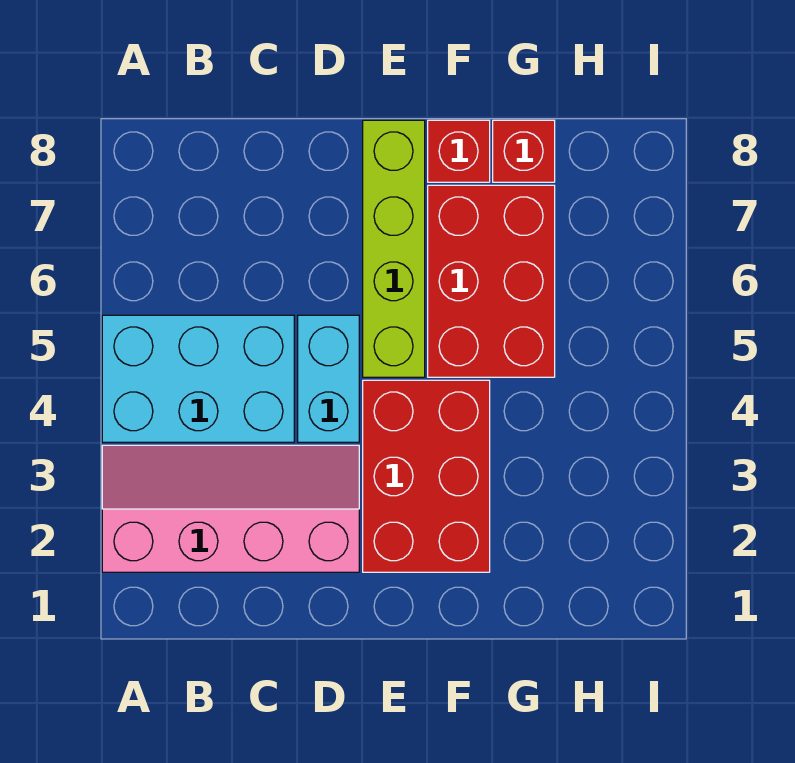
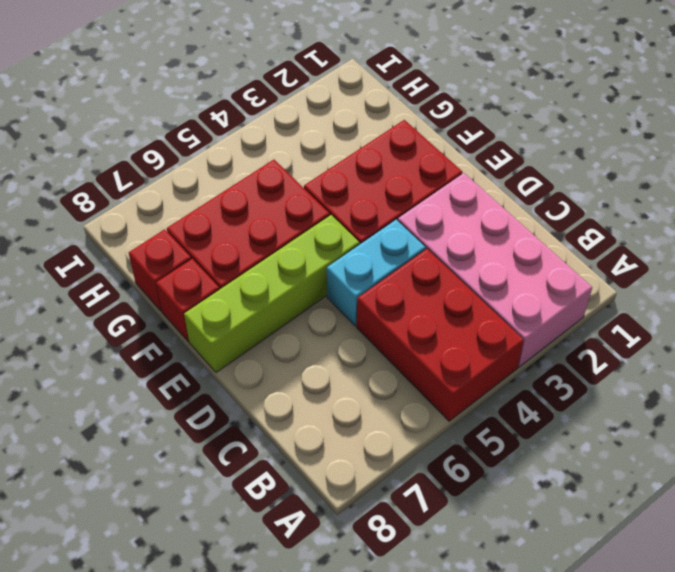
pink 2x4 slope [102,445,359,572] -> pink 2x4 brick [398,173,592,367]
cyan 2x3 brick [102,315,294,442] -> red 2x3 brick [357,249,524,421]

